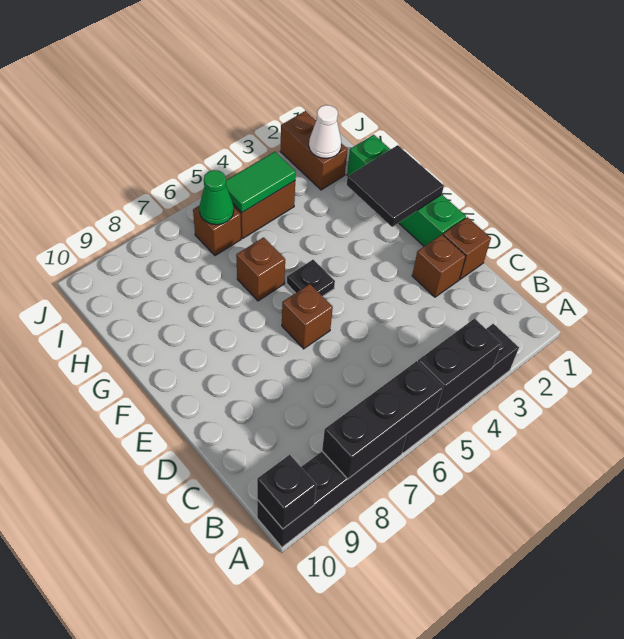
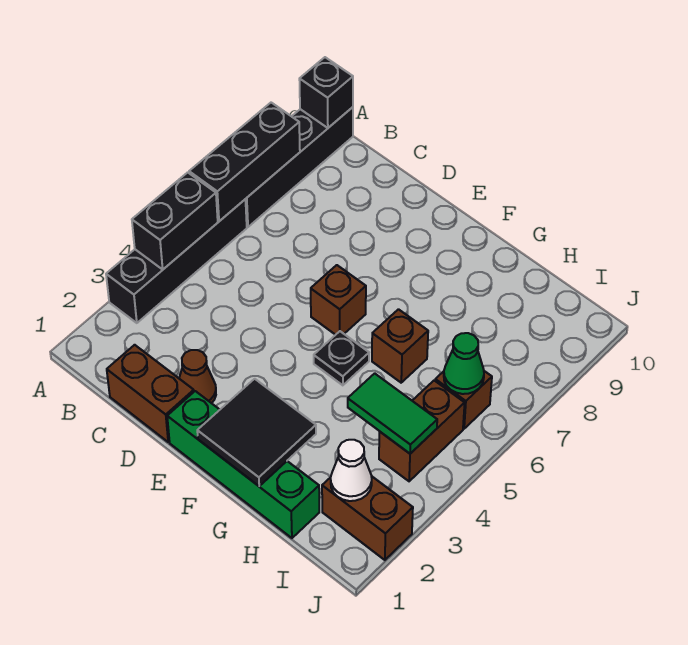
brown 1x1 brick [443,217,491,279] -> brown 1x2 brick [107,345,194,442]
brown 1x1 brick [412,235,466,297] -> brown 1x1 cone [179,350,216,403]
green 1x2 tile [226,152,296,213] -> green 1x2 tile turned to [348,373,437,454]

